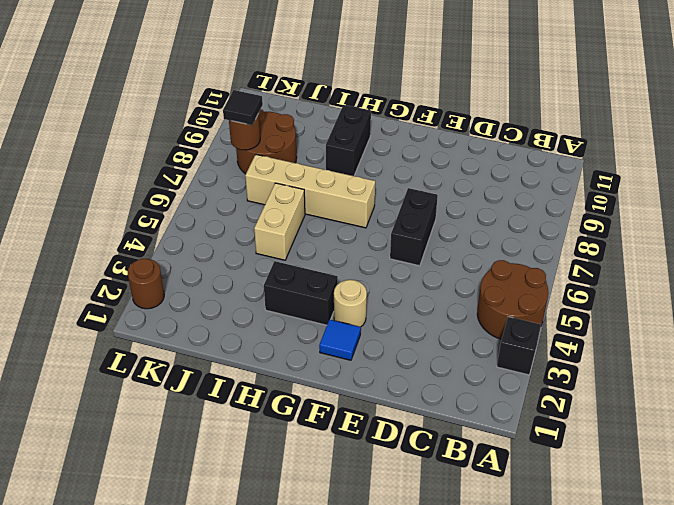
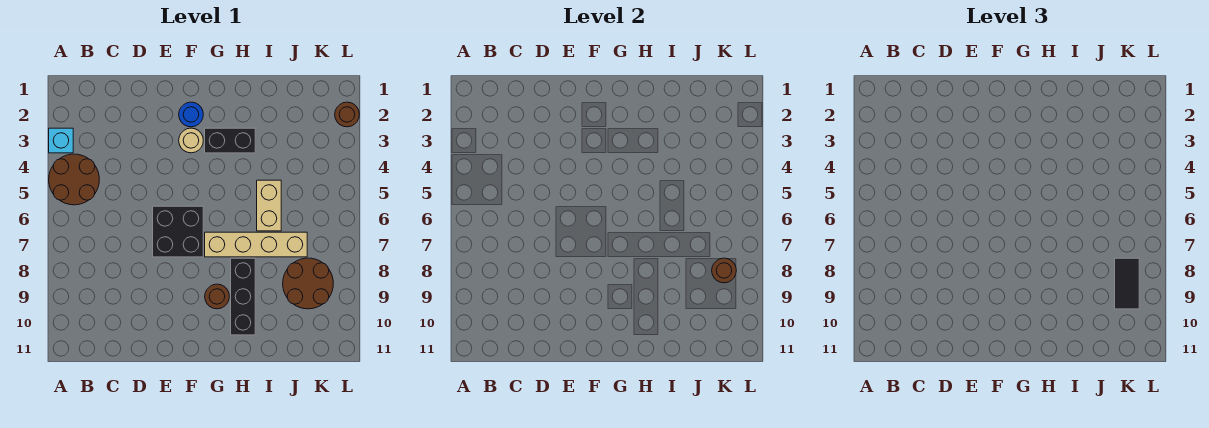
black 1x1 brick [497,317,541,375] -> cyan 1x1 brick [49,128,73,153]
black 1x2 brick [390,188,438,266] -> black 2x2 brick [153,206,203,257]
blue 1x1 tile [319,319,361,360] -> blue 1x1 round brick [179,102,203,127]
none -> brown 1x1 round brick [205,284,229,309]
black 1x2 brick [326,105,371,176] -> black 1x3 brick [231,258,255,335]
black 1x1 tile [223,90,263,125] -> black 1x2 tile [1115,258,1139,309]

